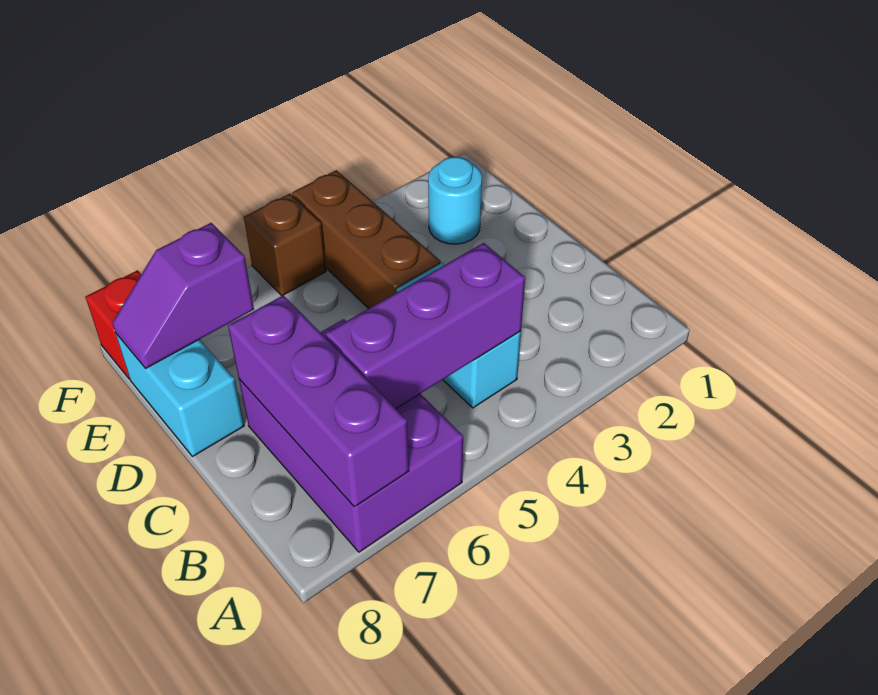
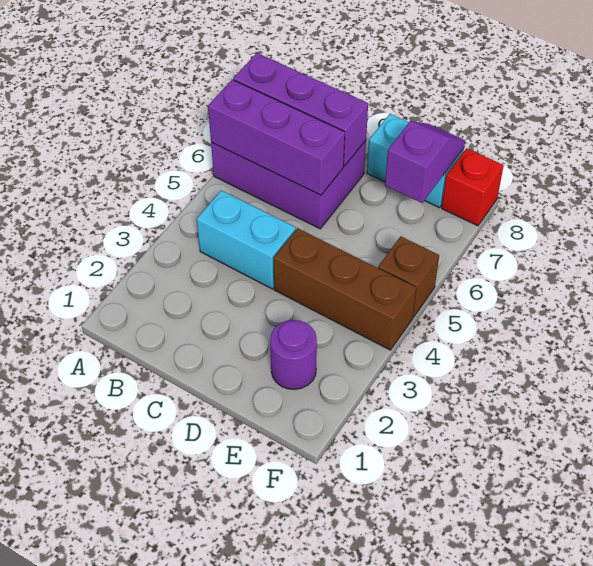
purple 1x3 brick [326,243,525,409] -> purple 1x3 brick turned to [208,80,345,195]
cyan 1x1 round brick [428,157,482,244] -> purple 1x1 round brick [270,320,317,389]

